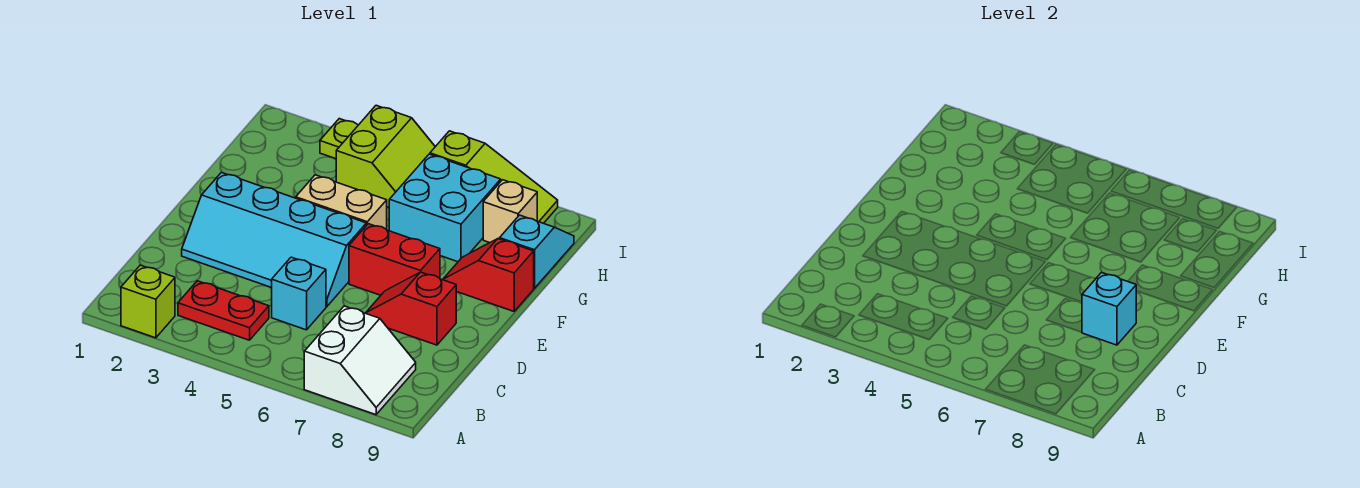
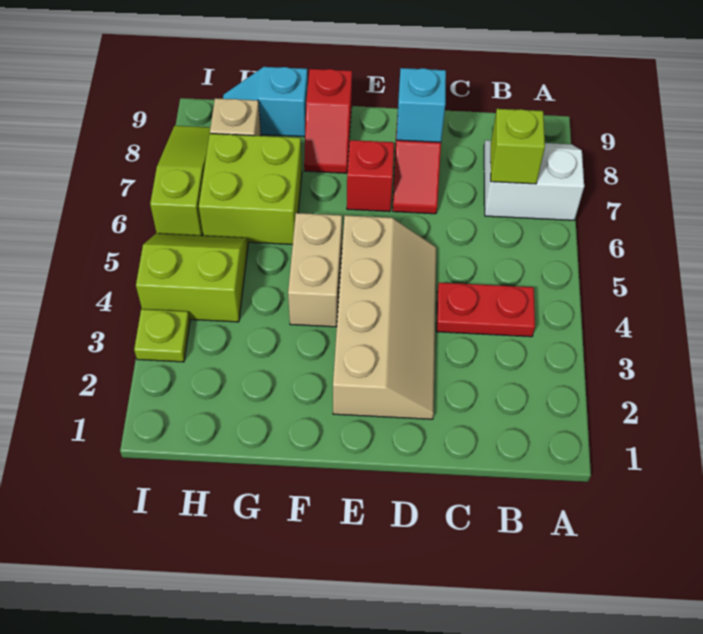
lime 1x1 brick [121,265,175,338] -> lime 1x1 brick moved to [490,109,545,184]
red 1x2 plate [178,281,269,340] -> red 1x2 plate turned to [437,283,535,337]
cyan 1x1 brick [272,257,326,330] -> none
cyan 2x4 slope [182,172,366,307] -> tan 2x4 slope [333,215,436,419]
red 1x2 brick [349,224,440,295] -> red 1x1 brick [347,140,394,212]
cyan 2x2 brick [389,154,501,262] -> lime 2x2 brick [199,134,302,244]

